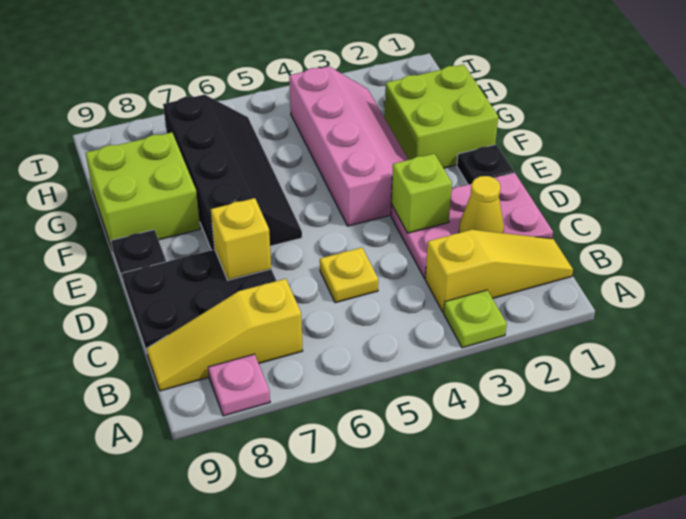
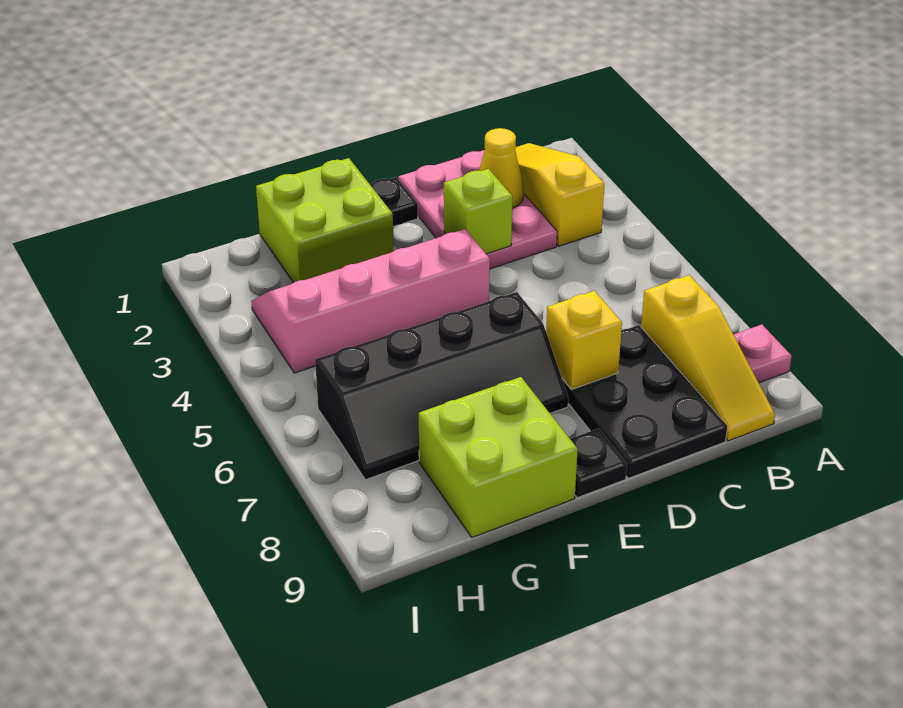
lime 1x1 plate [444,290,507,348] -> none
yellow 1x1 plate [320,248,378,303] -> none
black 2x4 slope [163,95,302,250] -> black 2x4 slope turned to [315,292,569,480]

